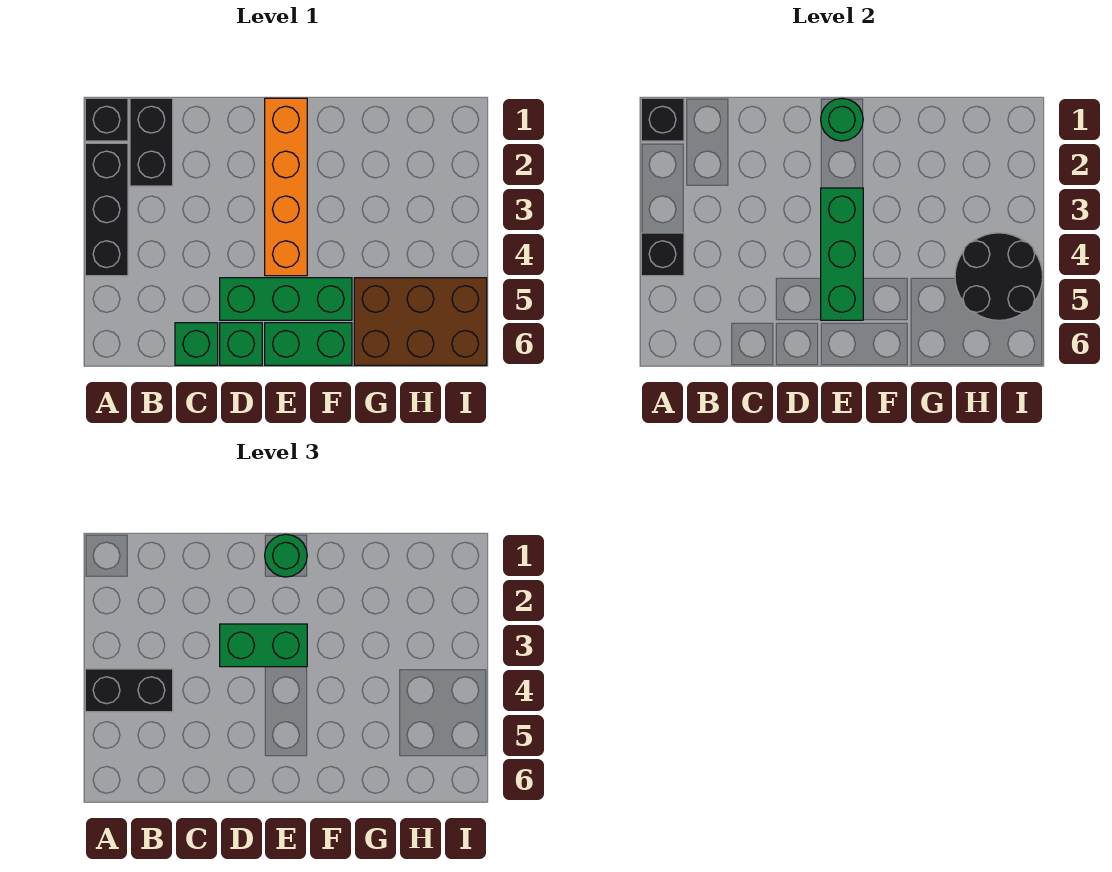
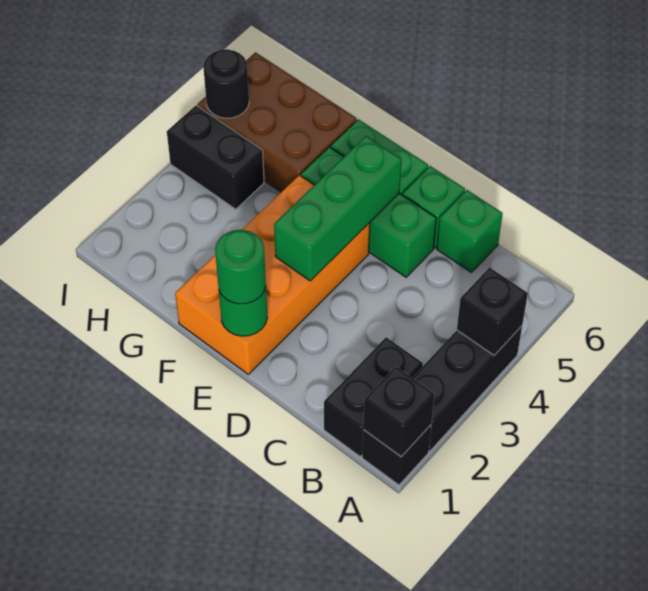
black 1x2 brick [85,669,173,712] -> black 1x2 brick moved to [167,106,264,209]
green 1x2 brick [220,624,307,667] -> none
orange 1x4 brick [265,98,307,276] -> orange 2x4 brick [175,175,370,374]
black 2x2 round brick [955,233,1043,320] -> black 1x1 round brick [203,49,249,118]

